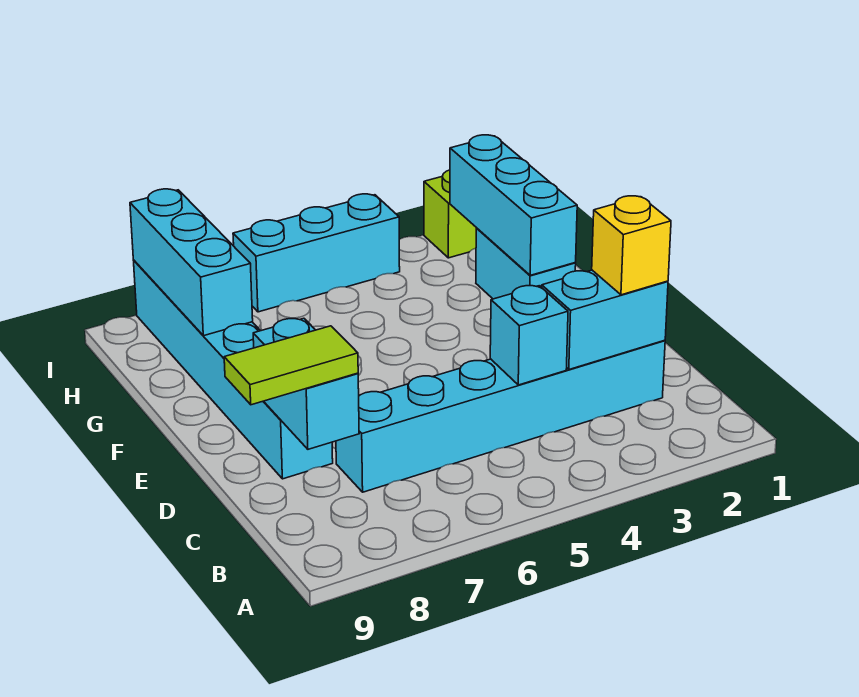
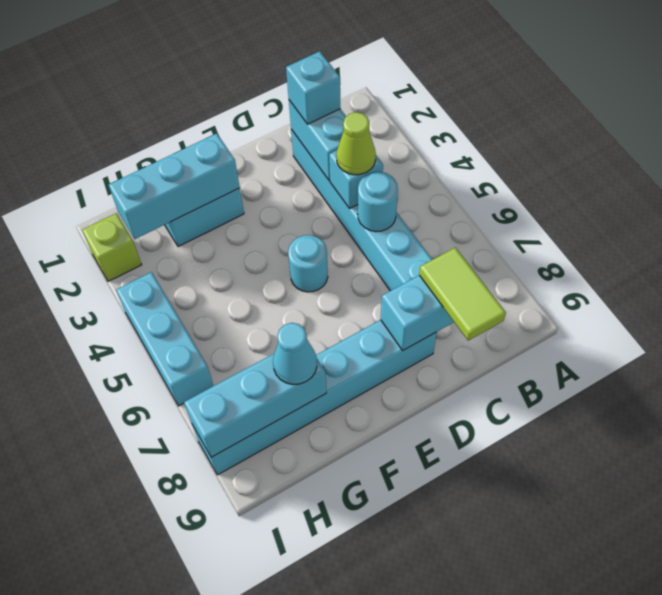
yellow 1x1 brick [592,196,671,295] -> cyan 1x1 brick [286,51,340,124]
none -> lime 1x1 cone [336,112,376,175]
none -> cyan 1x1 round brick [358,172,398,232]
none -> cyan 1x1 round brick [288,235,328,292]
none -> cyan 1x1 cone [273,323,317,385]

